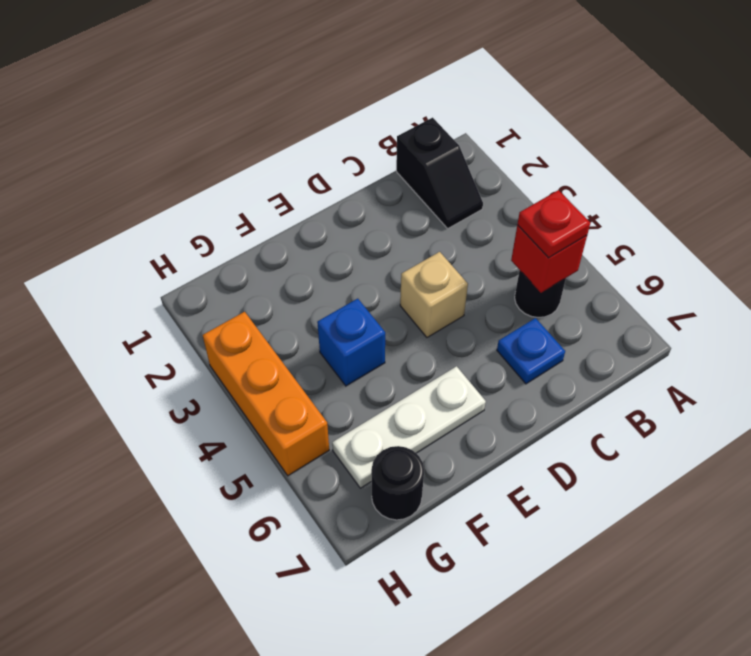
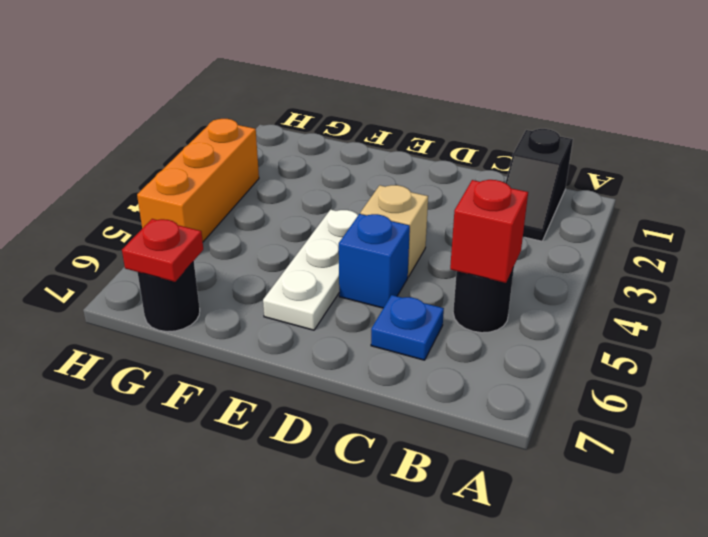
red 1x1 plate [517,190,590,258] -> red 1x1 plate moved to [122,219,203,282]
white 1x3 plate [332,366,486,488] -> white 1x3 plate turned to [263,209,358,330]
blue 1x1 brick [317,299,385,386] -> blue 1x1 brick moved to [339,214,410,308]

